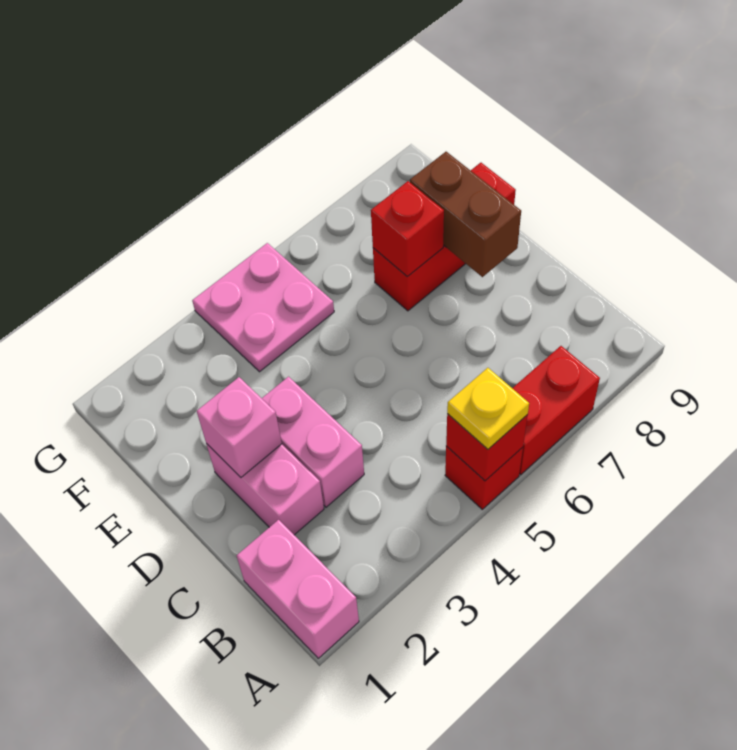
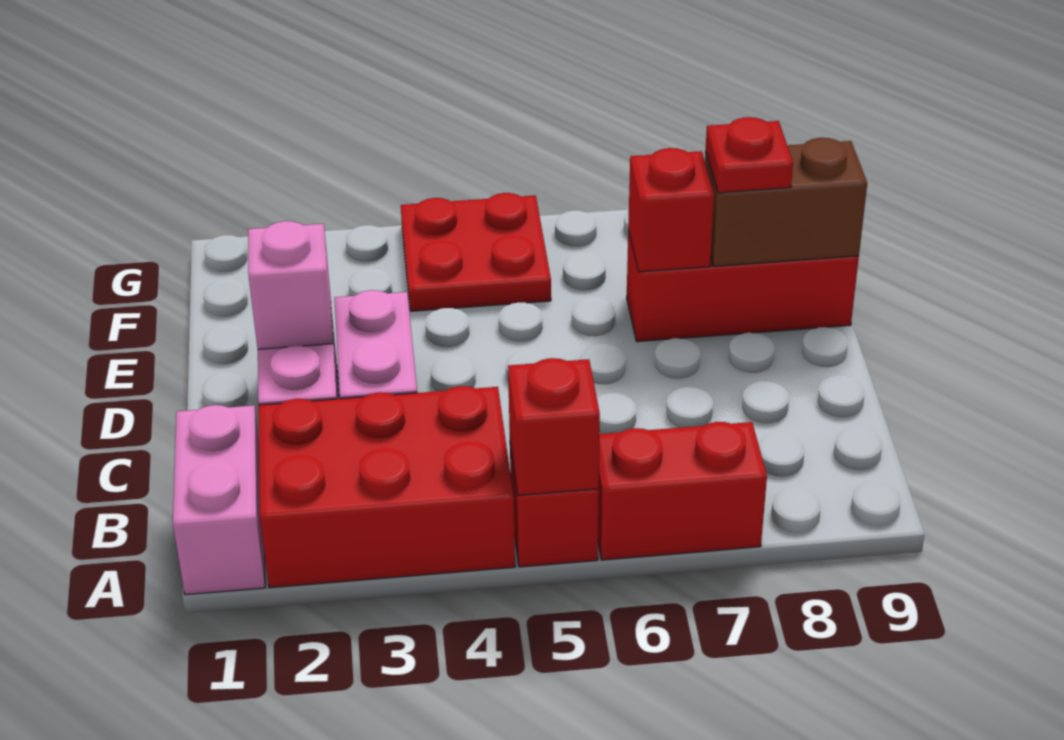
none -> red 2x3 brick [258,386,515,588]
yellow 1x1 plate [447,368,529,449] -> none
brown 1x2 brick [410,152,521,277] -> brown 1x2 brick turned to [705,138,867,266]
none -> red 1x1 plate [706,117,793,193]
pink 2x2 plate [192,243,334,372] -> red 2x2 plate [401,193,551,311]

